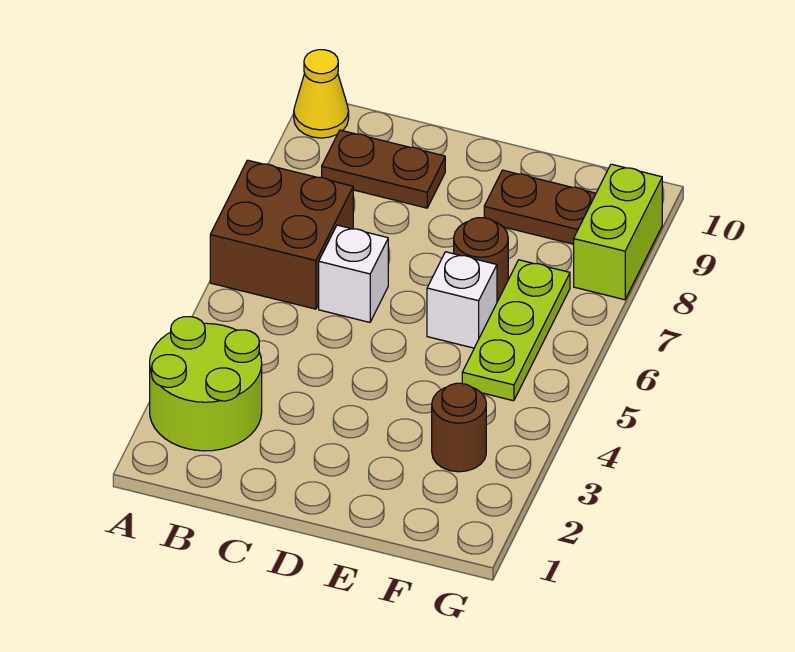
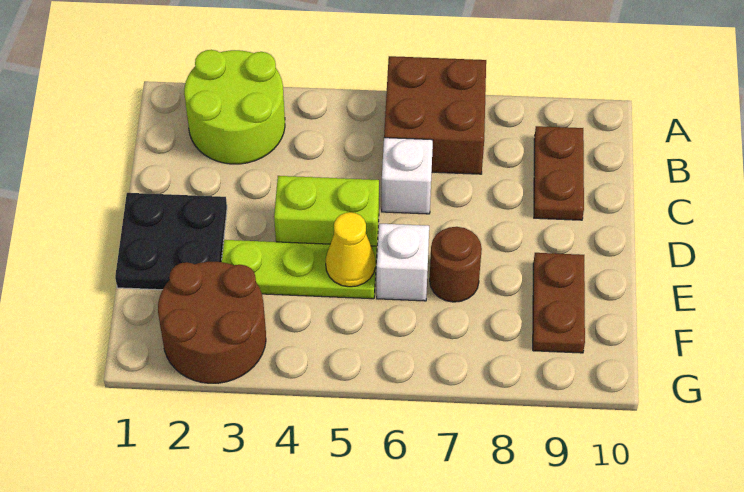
yellow 1x1 cone [294,50,349,138] -> yellow 1x1 cone moved to [326,212,375,287]
none -> black 2x2 plate [115,193,227,290]
brown 1x1 round brick [432,383,486,472] -> brown 2x2 round brick [158,261,266,383]
lime 1x3 plate [462,260,570,401] -> lime 1x3 plate moved to [222,240,377,299]
lime 1x2 brick [574,164,662,300] -> lime 1x2 brick moved to [274,176,379,246]

